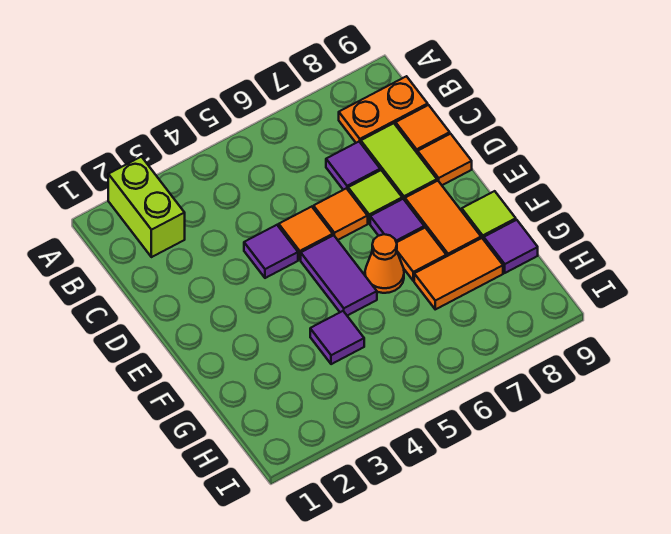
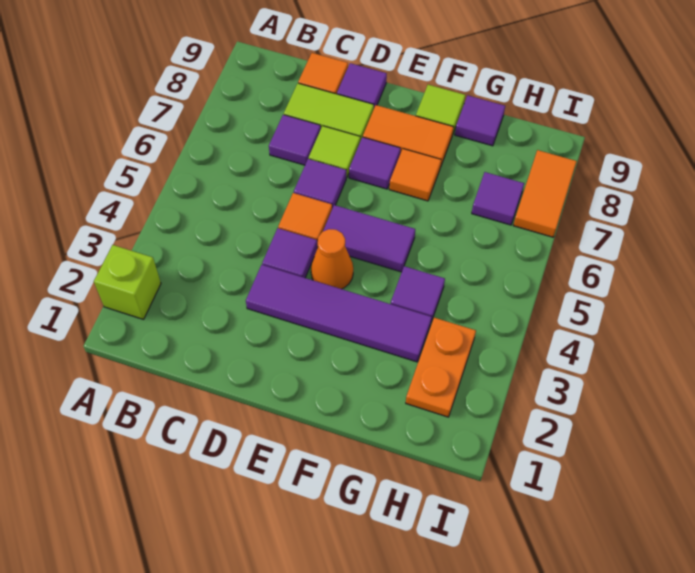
lime 1x2 brick [108,157,185,257] -> lime 1x1 brick [94,245,161,319]
orange 1x2 plate [339,76,428,143] -> orange 1x2 plate moved to [406,318,476,417]
none -> purple 1x4 tile [246,265,432,362]
orange 1x1 tile [313,188,368,240] -> purple 1x1 tile [294,159,346,208]
orange 1x1 tile [418,134,472,185] -> purple 1x1 tile [337,63,387,107]
orange 1x1 cone [365,234,404,293] -> orange 1x1 cone moved to [311,229,353,289]
orange 1x2 tile [414,238,503,309] -> orange 1x2 tile moved to [513,150,577,237]
none -> purple 1x1 tile [472,172,524,225]

